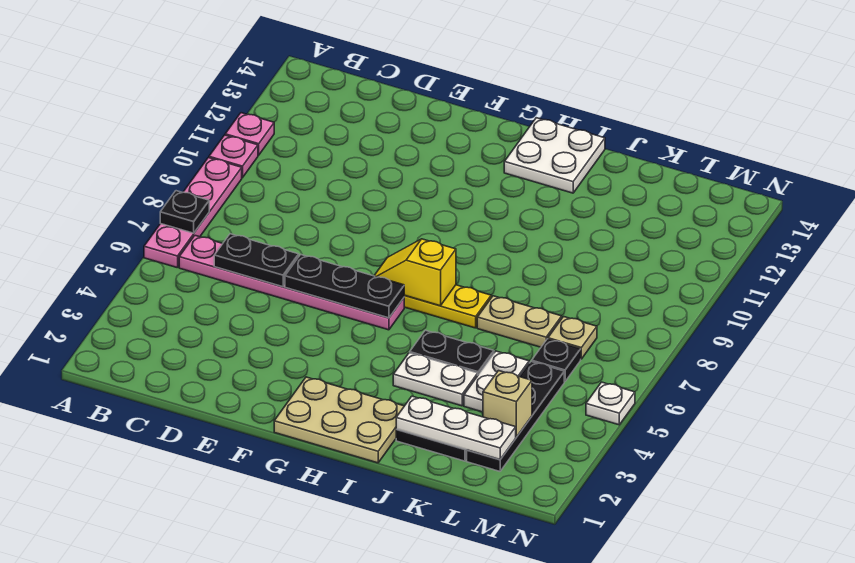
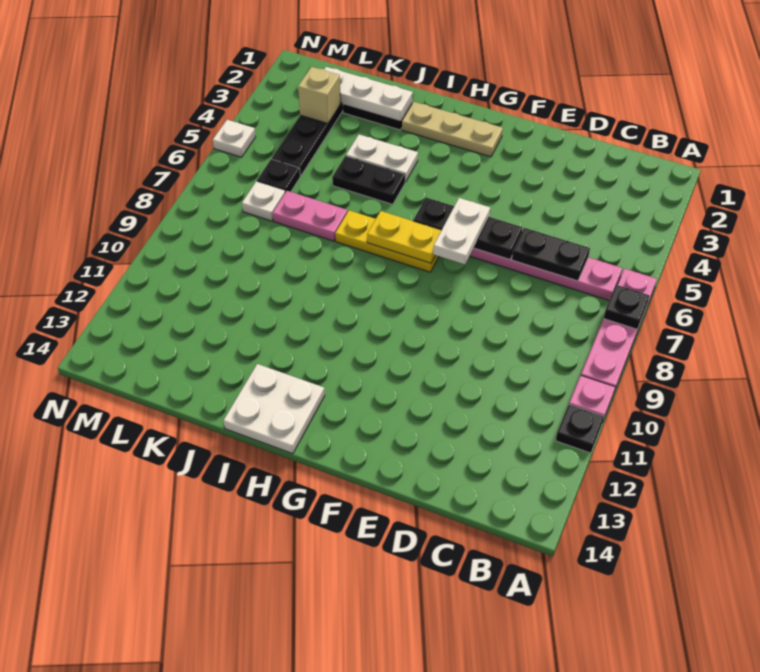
pink 1x1 plate [225,113,274,155] -> black 1x1 plate [556,404,604,453]
tan 2x3 plate [274,377,404,463] -> tan 1x3 plate [402,102,503,157]
yellow 1x2 slope [374,239,456,306] -> yellow 1x2 plate [367,211,441,263]
tan 1x2 plate [477,296,562,347] -> pink 1x2 plate [273,191,347,241]
white 1x2 plate [464,351,529,412] -> white 1x2 plate moved to [433,198,490,265]
tan 1x1 plate [548,317,597,359] -> white 1x1 plate [242,181,285,221]

